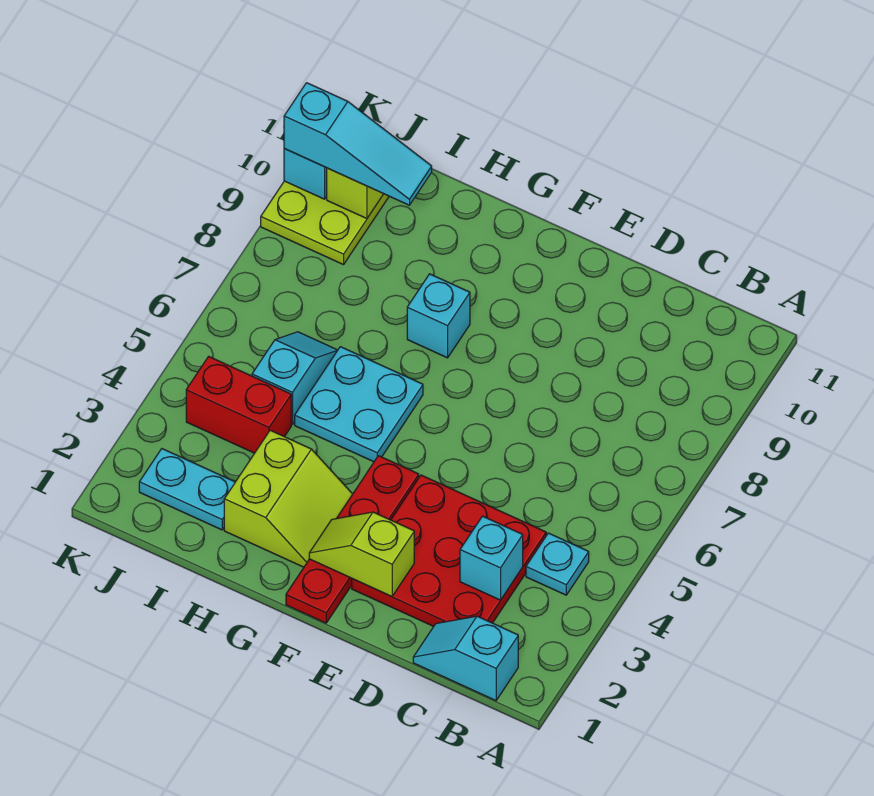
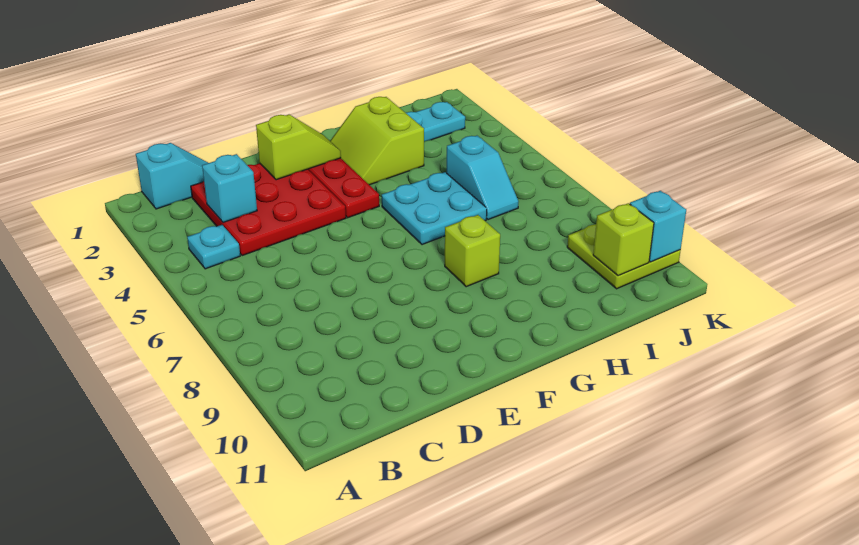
cyan 1x1 brick [407,274,470,358] -> lime 1x1 brick [445,215,500,287]
red 1x2 brick [186,356,291,453] -> none
cyan 1x3 slope [284,83,432,205] -> none

